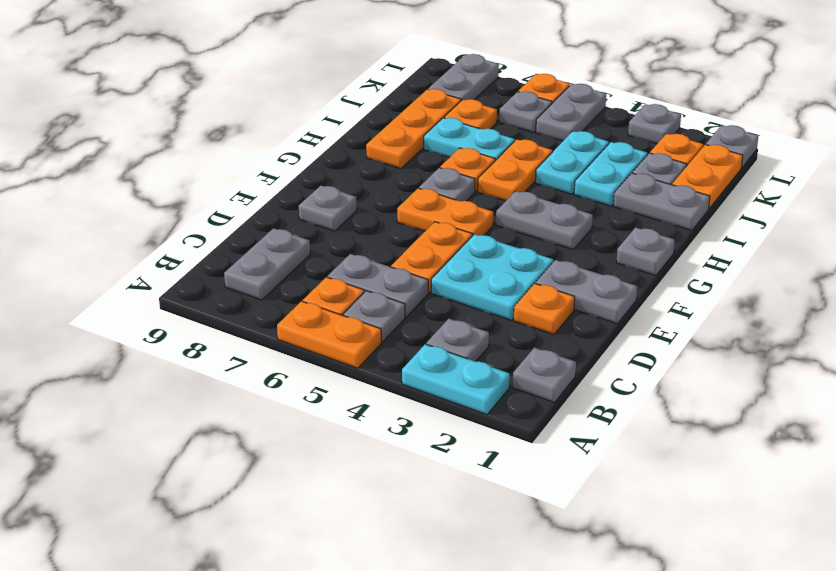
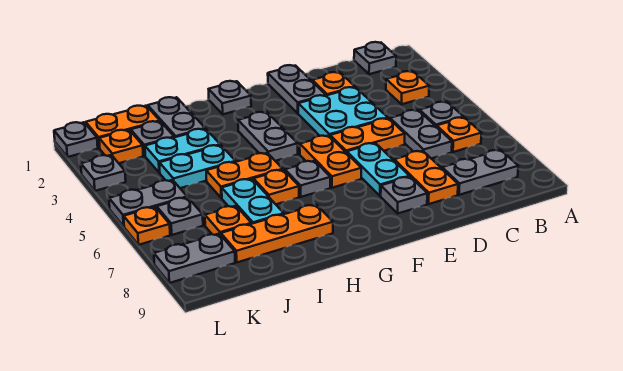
cyan 1x2 plate [402,344,510,414] -> cyan 1x2 plate moved to [347,143,409,196]
orange 1x2 plate [277,301,381,368] -> orange 1x2 plate moved to [394,151,458,204]
grey 1x1 plate [426,319,489,362] -> orange 1x1 plate [386,71,429,104]

